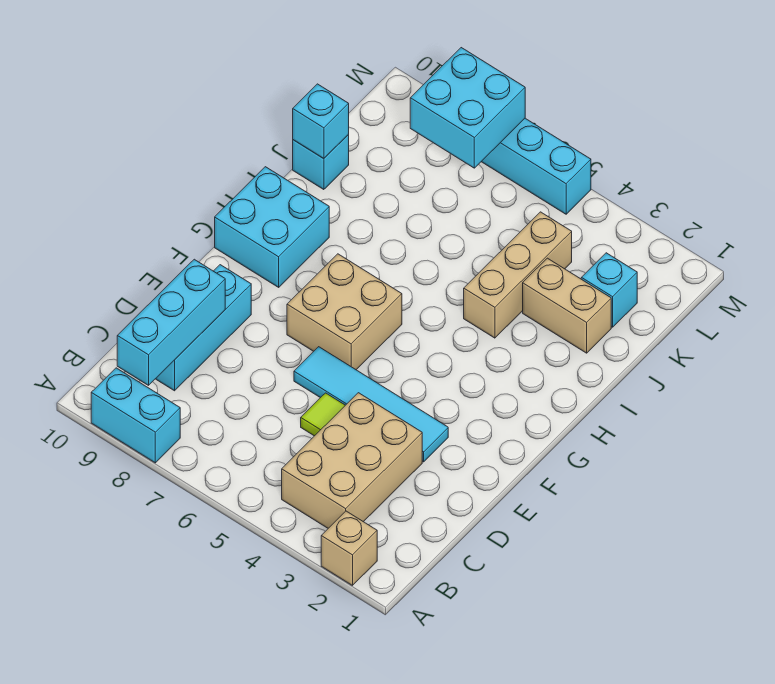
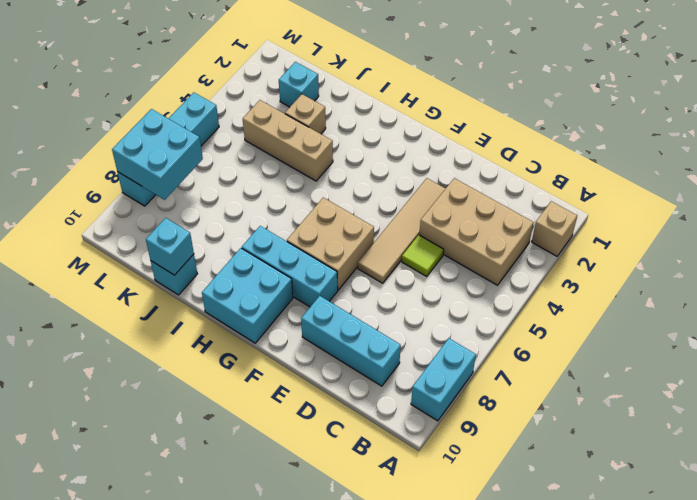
cyan 1x3 brick [117,259,225,385] -> cyan 1x3 brick moved to [242,226,338,307]
cyan 1x4 tile [294,347,448,462] -> tan 1x4 tile [358,178,446,283]
tan 1x2 brick [523,258,611,353] -> tan 1x1 brick [285,94,326,134]

